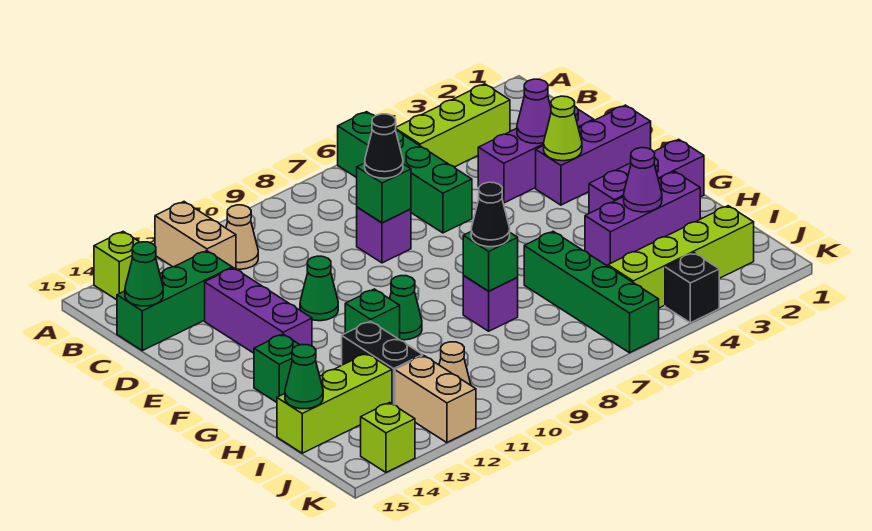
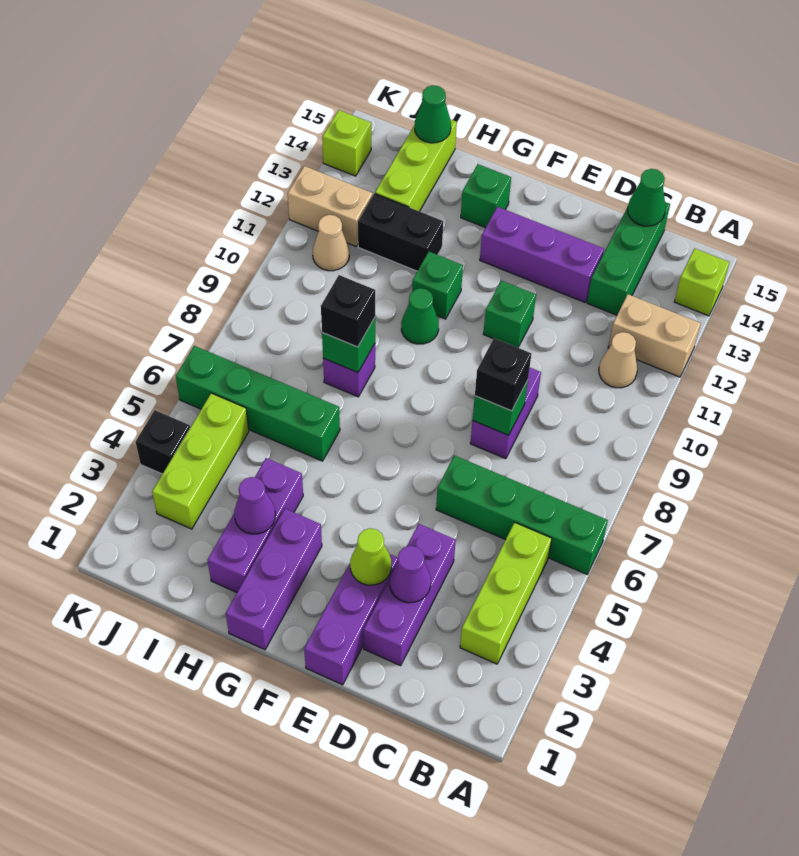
purple 1x1 brick [357,207,411,263] -> purple 1x2 brick [470,368,541,459]
black 1x1 cone [365,114,403,178] -> black 1x1 brick [475,338,531,411]
green 1x1 cone [300,256,338,321] -> green 1x1 brick [483,281,536,348]
black 1x1 cone [471,182,510,247] -> black 1x1 brick [321,275,375,347]
lime 1x4 brick [608,206,754,308] -> lime 1x3 brick [152,393,249,529]

